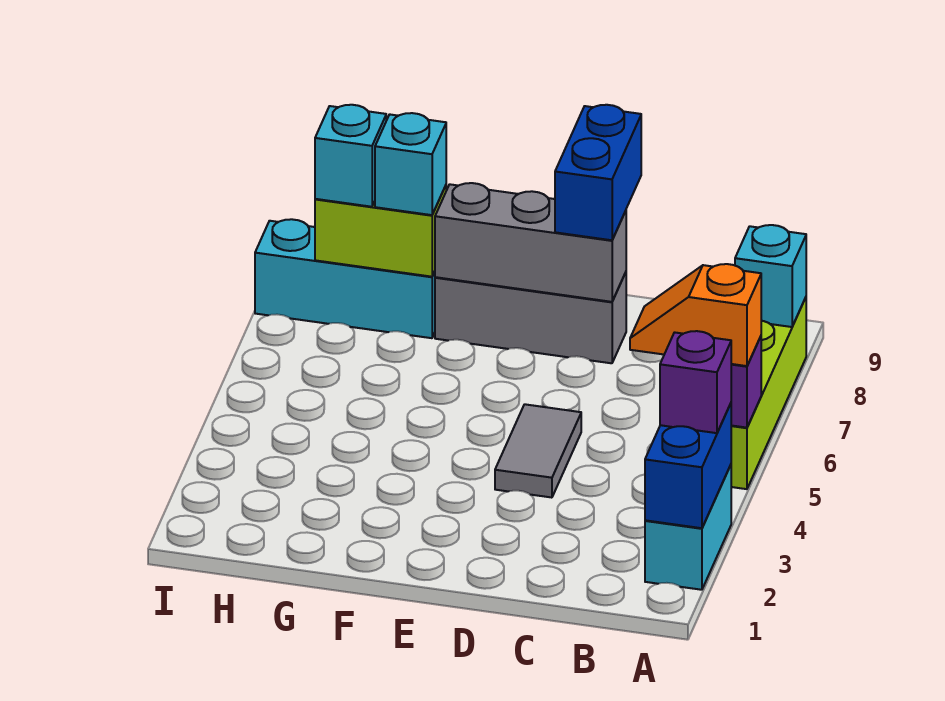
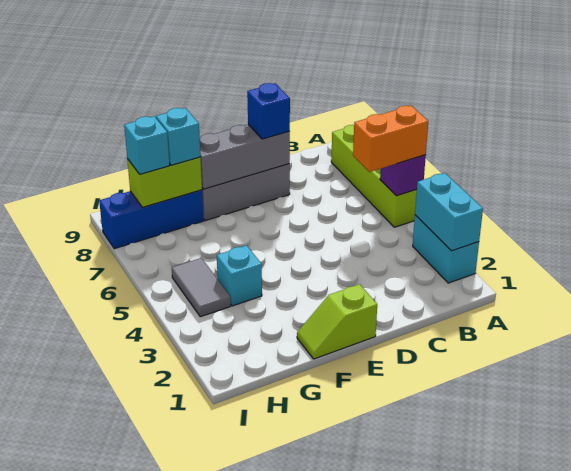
blue 1x2 brick [645,404,731,528] -> cyan 1x2 brick [415,173,483,251]
purple 1x1 brick [660,331,731,433] -> none
orange 1x2 slope [630,264,761,366] -> orange 1x2 brick [353,106,428,172]
cyan 1x1 brick [735,225,806,327] -> cyan 1x1 brick moved to [217,245,262,306]
grey 1x2 tile [495,404,581,498] -> grey 1x2 tile moved to [172,258,231,317]
blue 1x2 brick [555,105,641,240] -> blue 1x1 brick [247,83,290,139]
none -> lime 1x2 slope [297,284,377,359]
cyan 1x3 brick [255,219,435,338] -> blue 1x3 brick [99,190,204,249]

